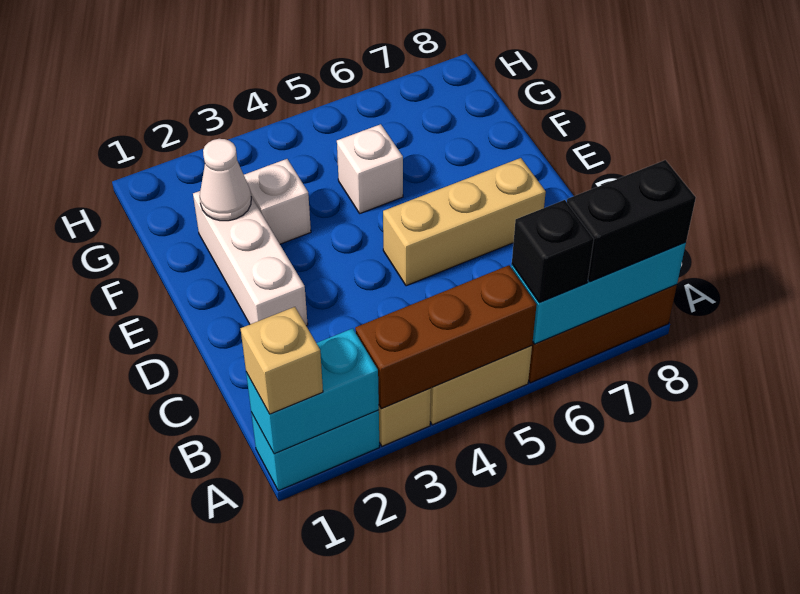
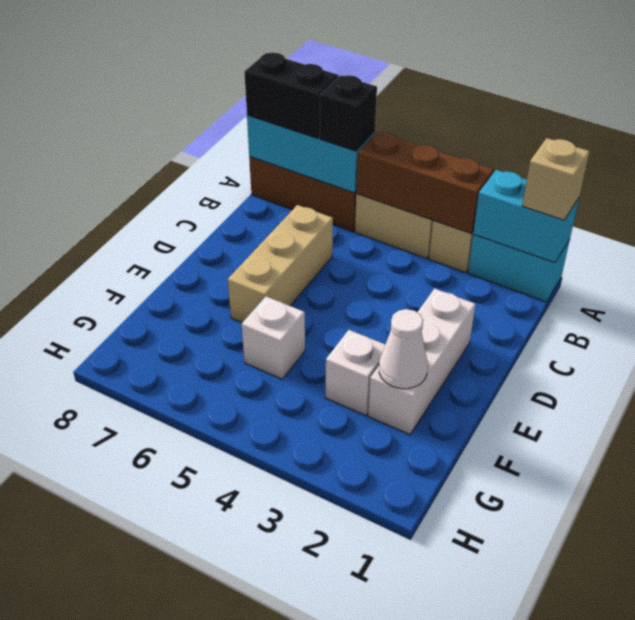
tan 1x3 brick [383,158,546,286] -> tan 1x3 brick turned to [228,205,333,323]

